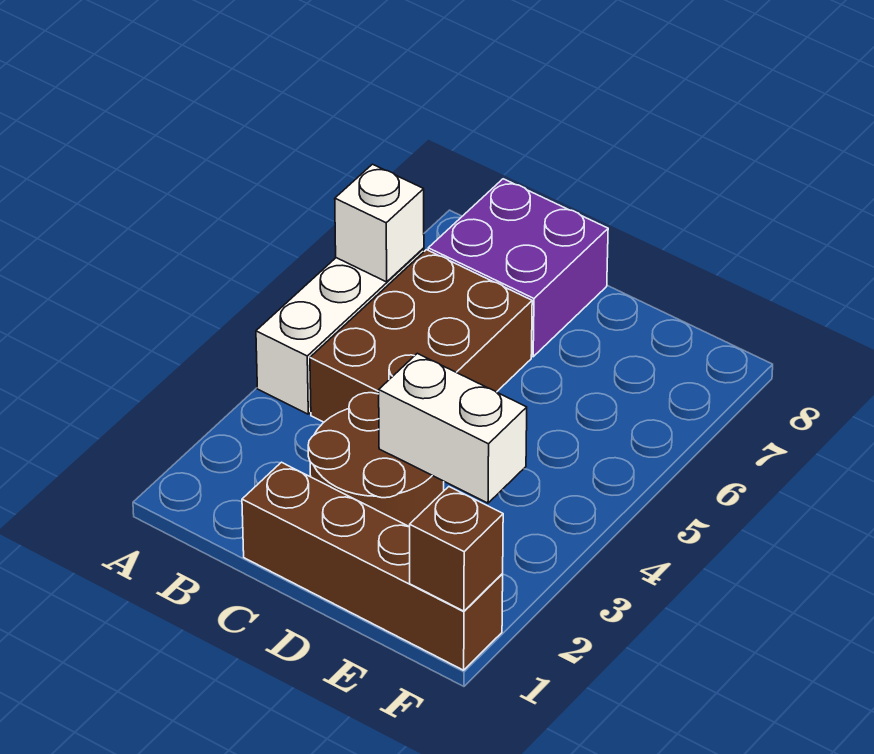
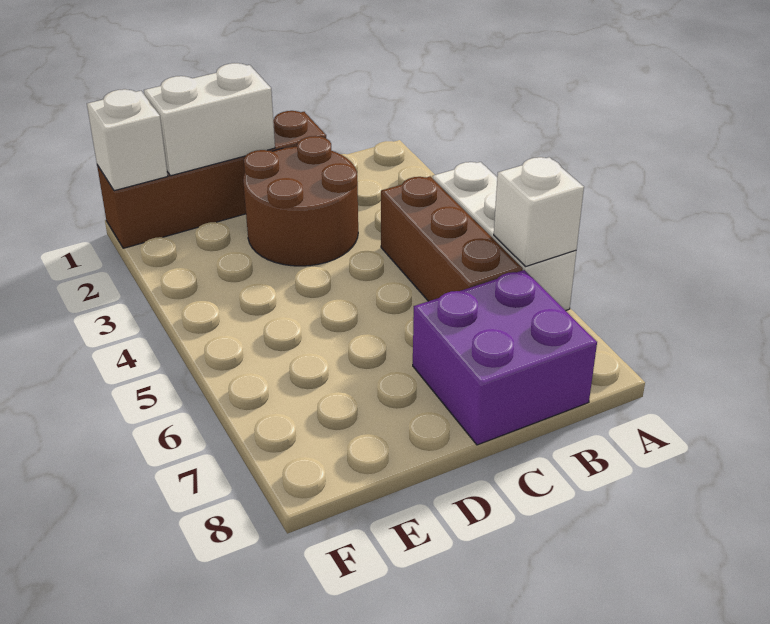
brown 2x3 brick [310,250,532,422] -> brown 1x3 brick [381,176,523,301]
white 1x2 brick [379,353,527,503] -> white 1x2 brick moved to [144,63,275,176]
brown 1x1 brick [410,487,503,611] -> white 1x1 brick [87,89,168,191]

